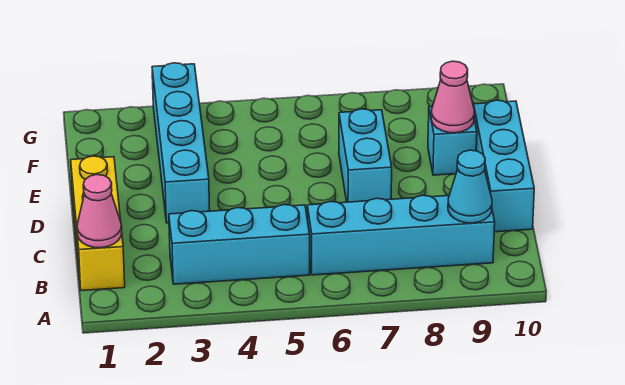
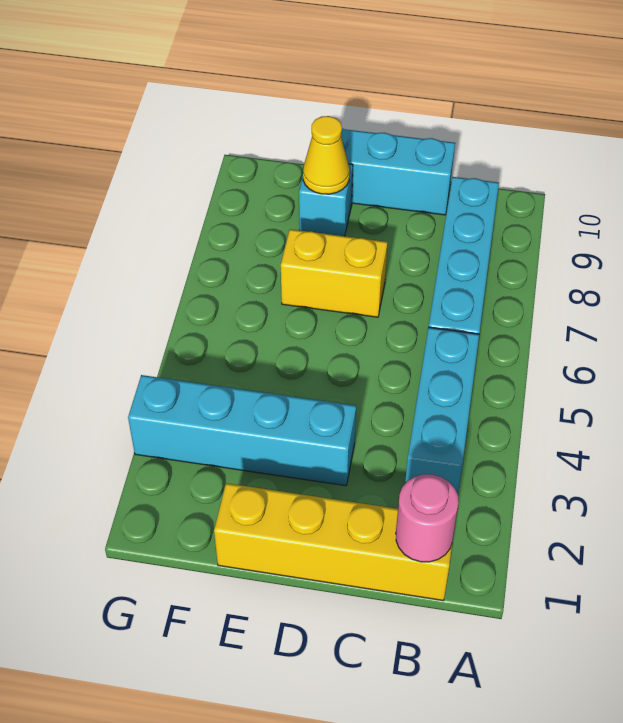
yellow 1x3 brick [71,156,125,291] -> yellow 1x4 brick [214,483,452,601]
pink 1x1 cone [77,175,122,248] -> pink 1x1 round brick [396,474,459,562]
cyan 1x1 cone [448,150,492,223] -> none
cyan 1x2 brick [339,109,392,202] -> yellow 1x2 brick [281,229,388,317]
pink 1x1 cone [431,61,474,133] -> yellow 1x1 cone [303,116,350,194]

